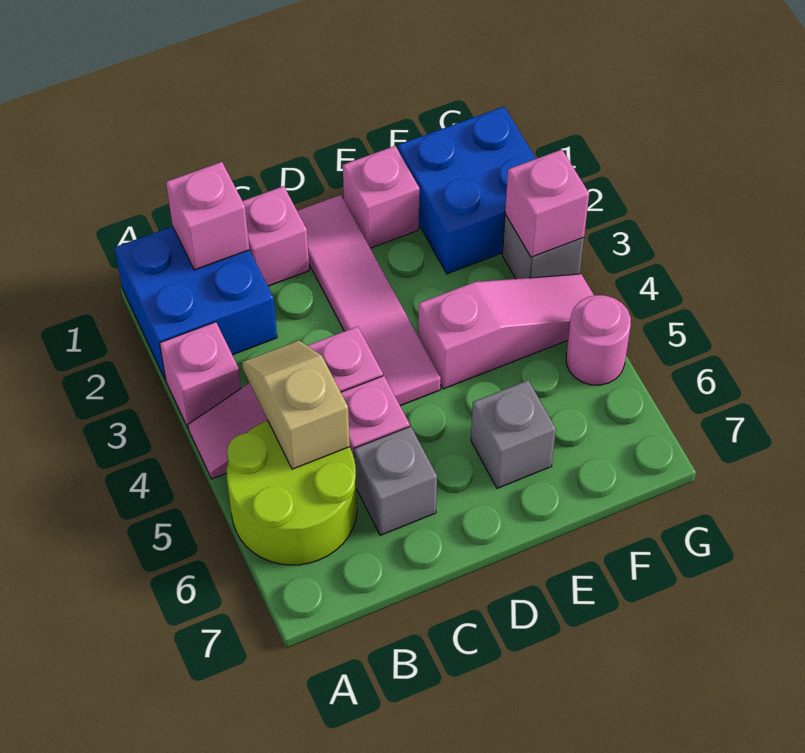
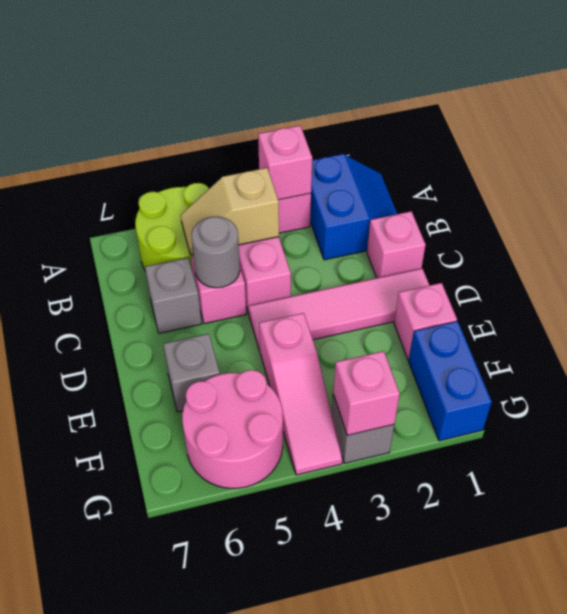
blue 2x2 brick [115,226,277,380] -> blue 2x2 slope [310,154,397,260]
pink 1x1 brick [166,162,249,270] -> pink 1x1 brick moved to [258,126,312,200]
tan 1x2 slope [242,341,350,469] -> tan 1x2 slope turned to [181,168,279,255]
none -> grey 1x1 round brick [191,217,240,288]
blue 2x2 brick [398,107,536,274] -> blue 1x2 brick [409,321,492,441]
pink 1x1 round brick [566,295,631,385] -> pink 2x2 round brick [182,370,283,488]

